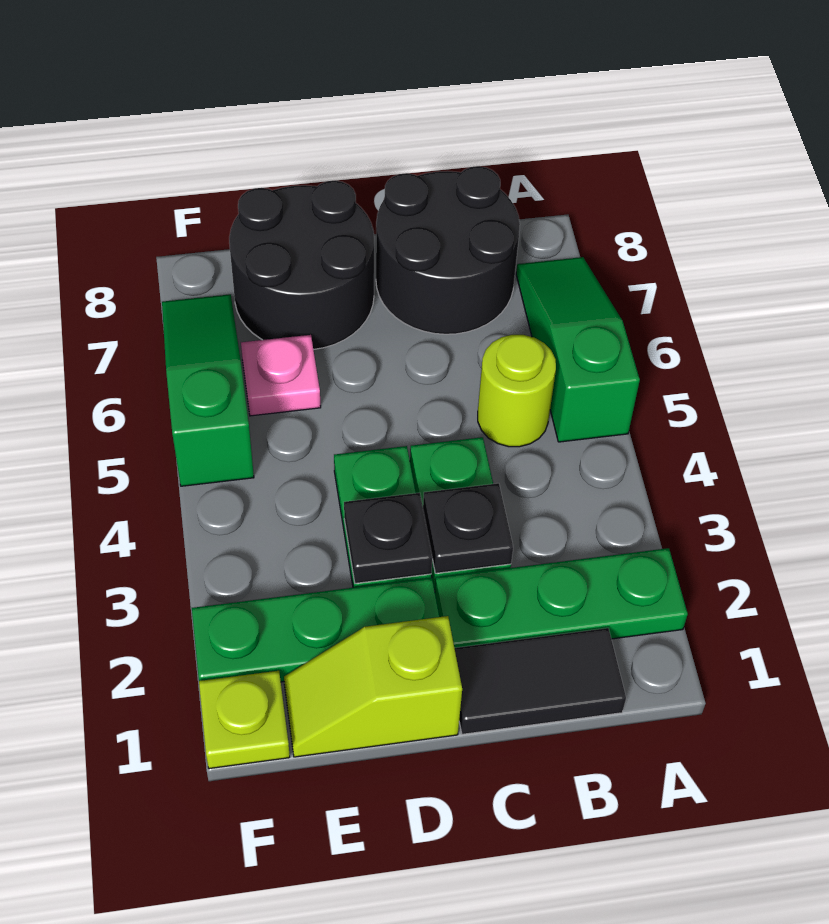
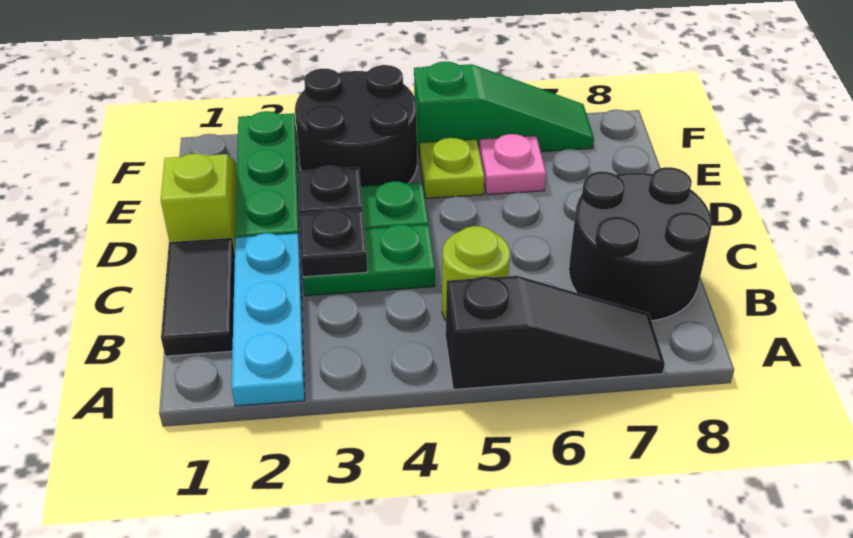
green 1x3 plate [435,548,688,648] -> cyan 1x3 plate [232,233,305,406]
green 1x3 slope [516,257,640,442] -> black 1x3 slope [446,276,665,390]
black 2x2 round brick [229,181,374,350] -> black 2x2 round brick moved to [295,65,417,186]
lime 1x1 plate [199,671,290,769] -> lime 1x1 plate moved to [420,138,484,198]

